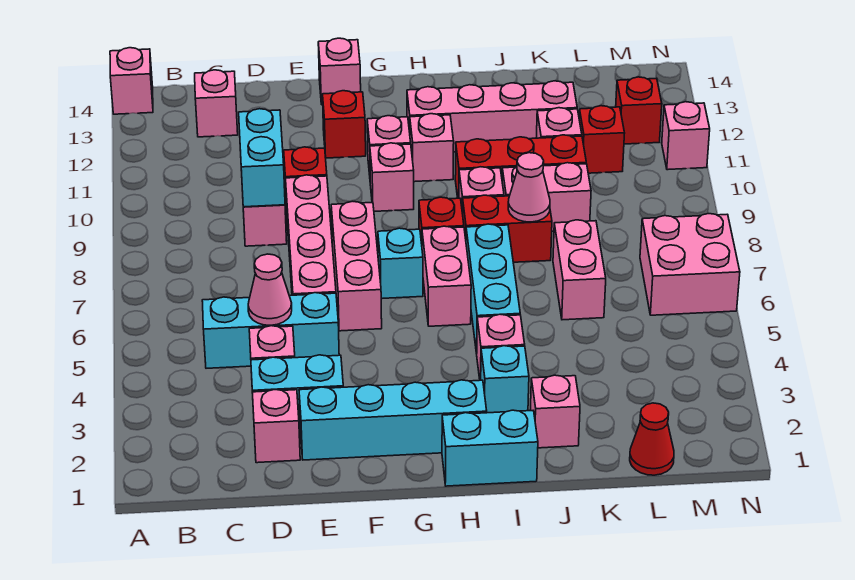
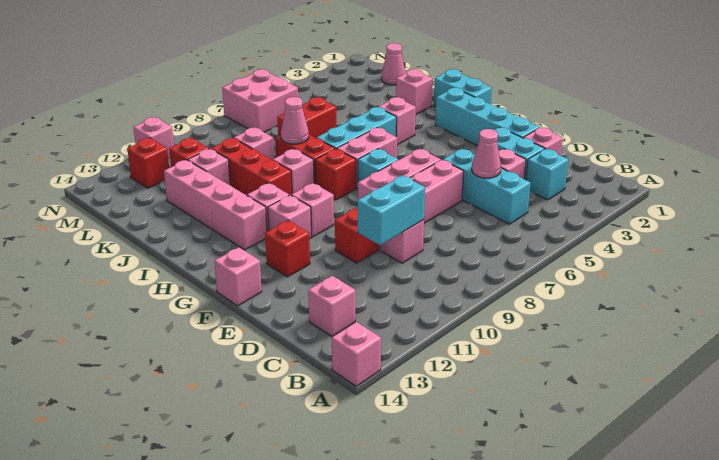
cyan 1x1 brick [481,346,529,413] -> cyan 1x1 brick moved to [526,149,568,200]
pink 1x2 brick [502,163,591,231] -> pink 1x1 brick [234,128,274,160]
pink 1x2 brick [553,220,606,320] -> red 1x2 brick [277,97,336,138]
red 1x1 cone [630,403,674,475] -> pink 1x1 cone [382,43,406,85]

